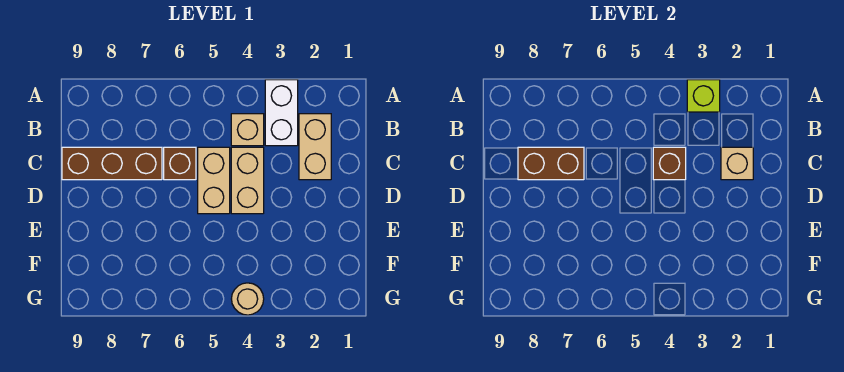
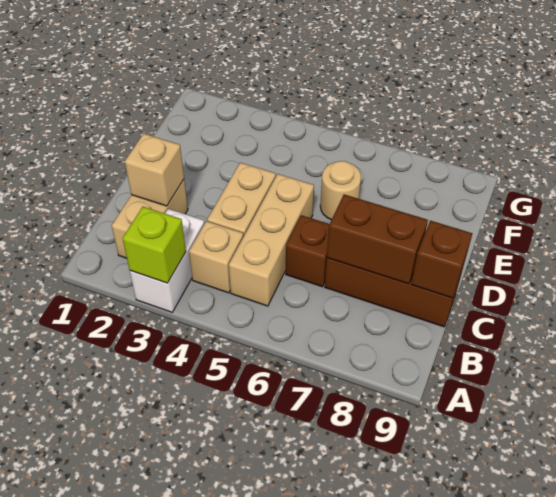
brown 1x1 brick [653,147,686,180] -> brown 1x1 brick moved to [411,221,472,298]
tan 1x2 brick [198,147,230,214] -> tan 1x3 brick [229,174,314,306]
tan 1x1 round brick [232,283,264,315] -> tan 1x1 round brick moved to [320,161,361,220]

